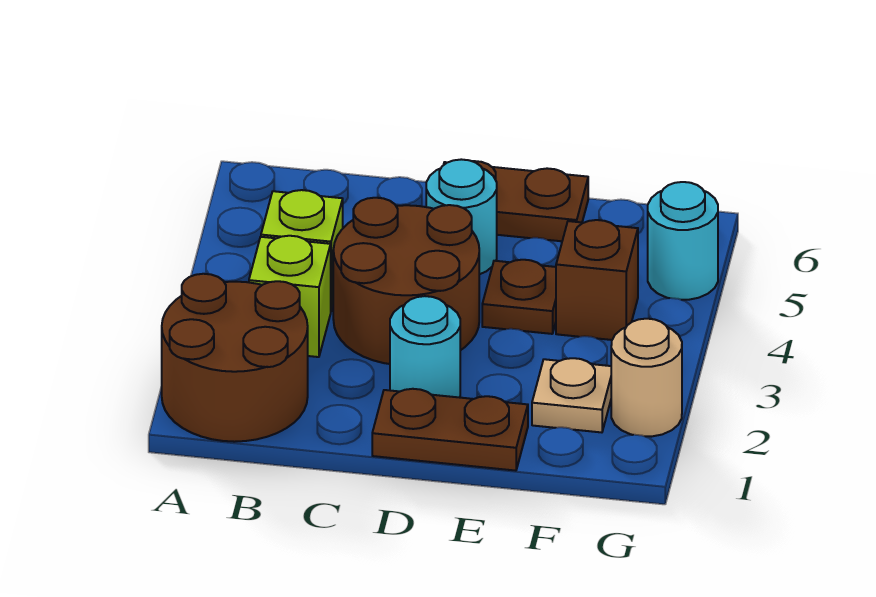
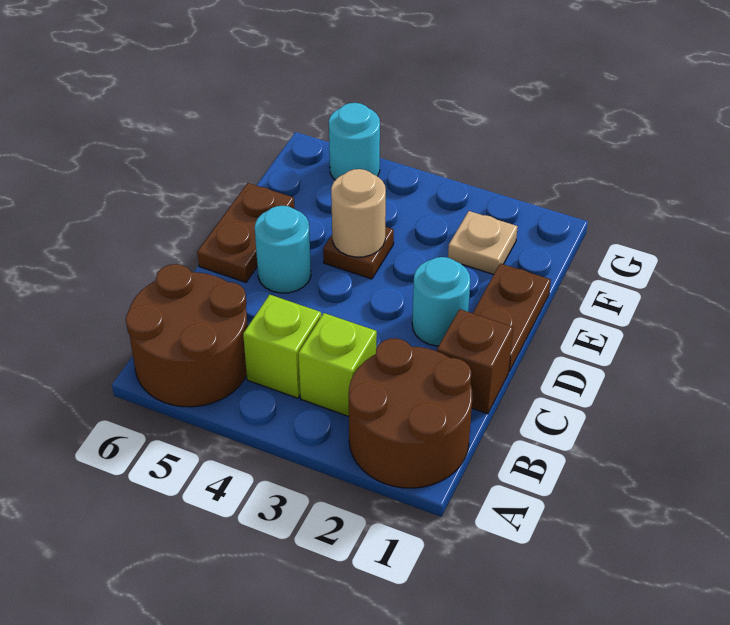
brown 2x2 round brick [333,198,479,364] -> brown 2x2 round brick moved to [126,264,248,407]
brown 1x1 brick [556,220,638,340] -> brown 1x1 brick moved to [437,309,513,414]
tan 1x1 round brick [611,319,682,437] -> tan 1x1 round brick moved to [331,169,386,257]

